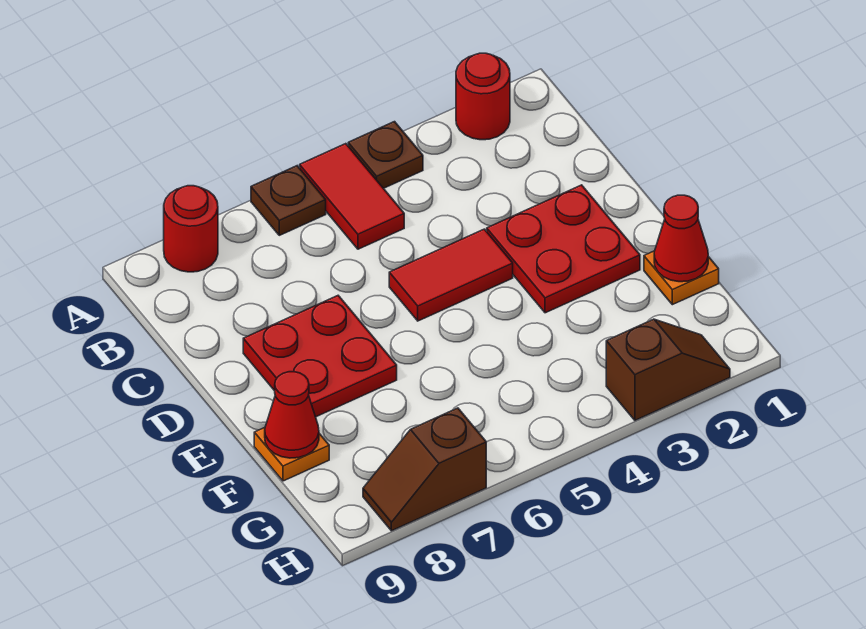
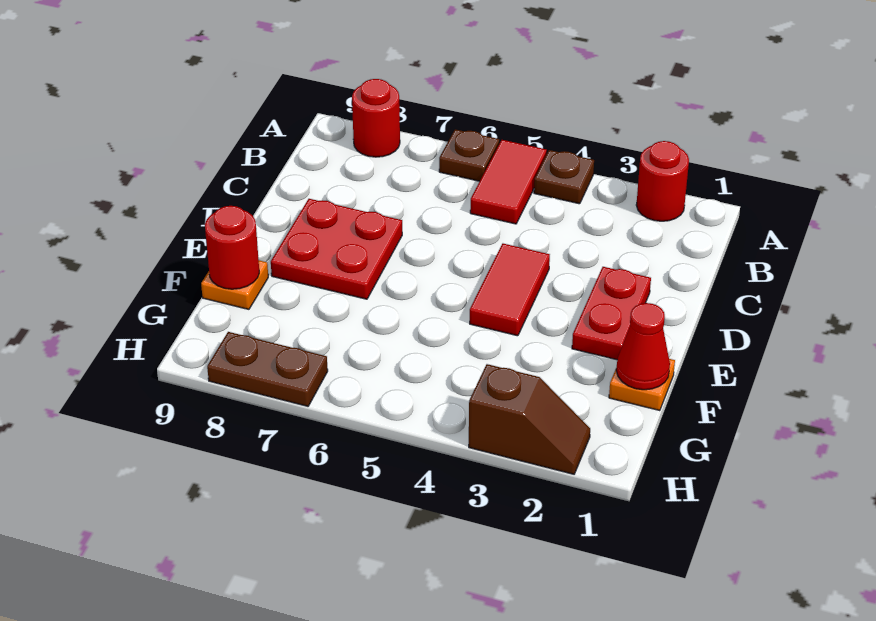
red 2x2 plate [487,185,640,313] -> red 1x2 plate [572,267,651,360]
red 1x2 tile [389,229,513,321] -> red 1x2 tile turned to [470,244,550,336]
red 1x1 cone [265,372,319,458] -> red 1x1 round brick [205,206,259,289]
brown 1x2 slope [363,408,486,531] -> brown 1x2 plate [207,332,328,406]

